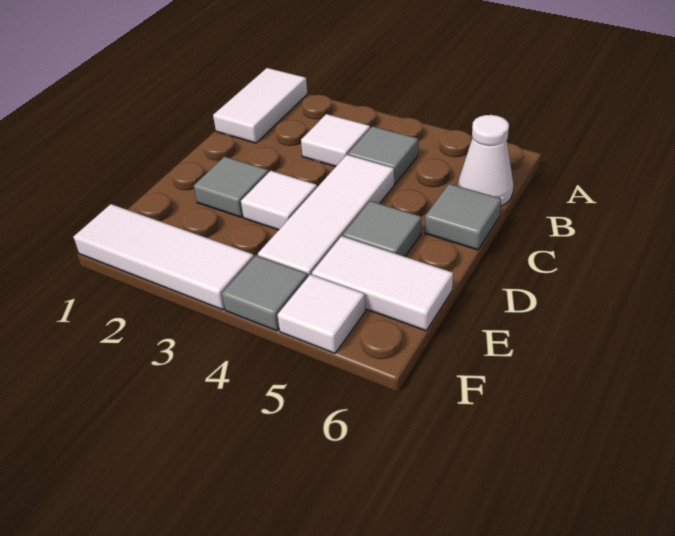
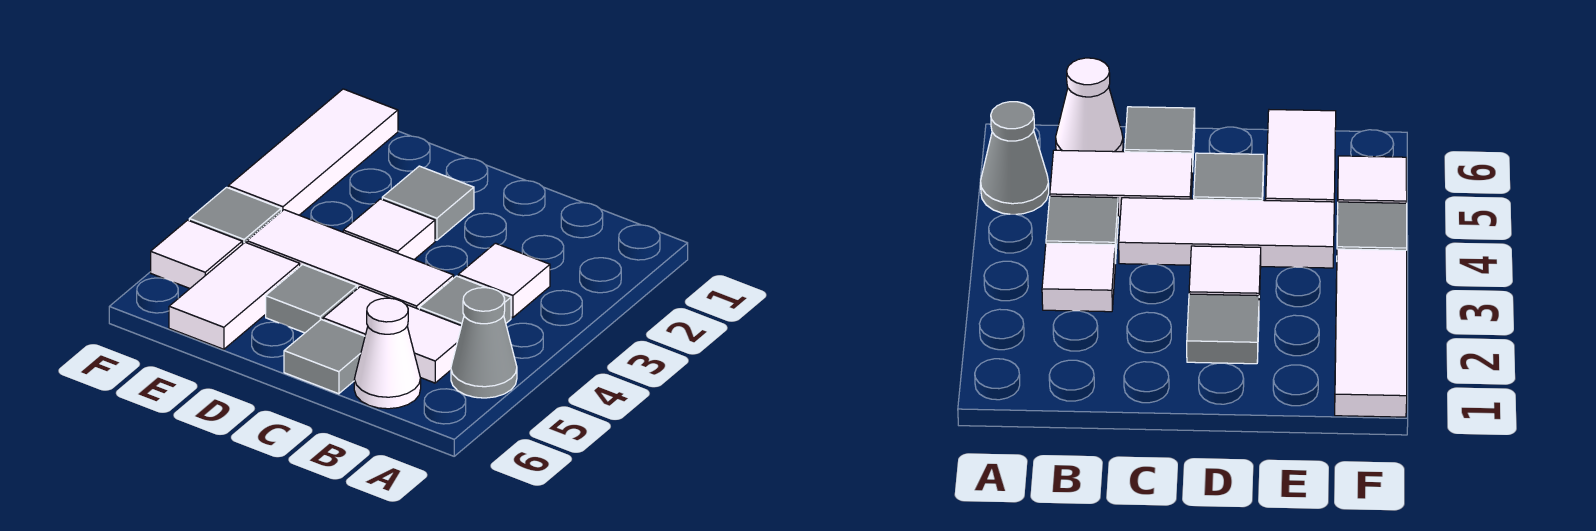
white 1x2 tile [213,68,307,143] -> white 1x2 tile moved to [323,287,461,383]
none -> grey 1x1 cone [451,288,517,398]

